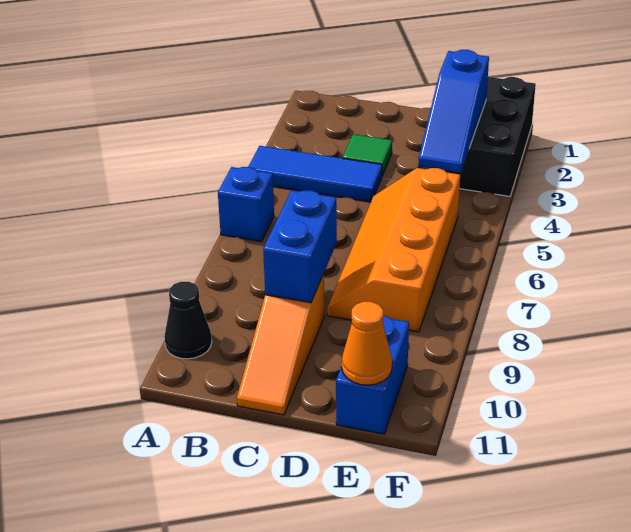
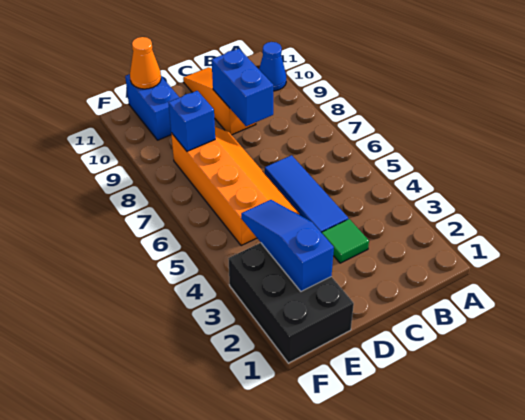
blue 1x3 tile [248,146,382,202] -> blue 1x3 tile turned to [265,155,348,232]
blue 1x1 brick [218,167,274,242] -> blue 1x1 brick moved to [169,91,215,151]
black 1x1 cone [164,282,212,359] -> blue 1x1 cone [259,42,286,91]

